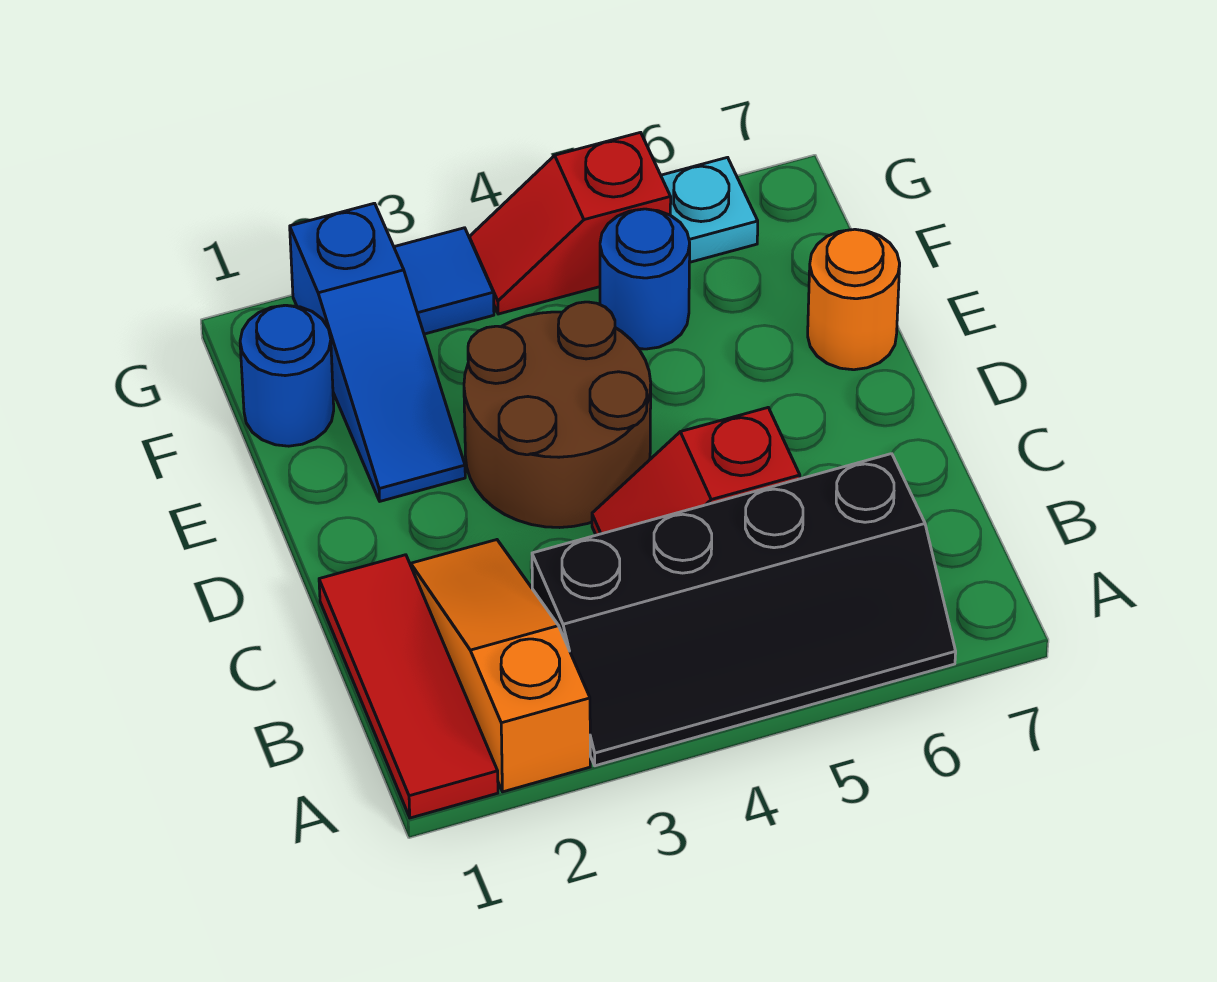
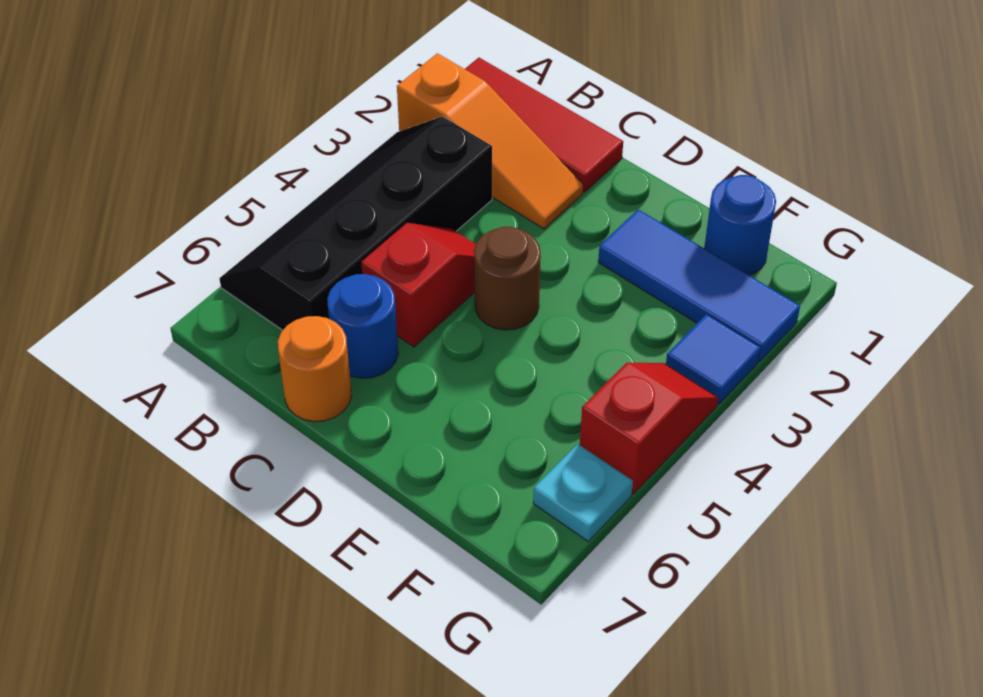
brown 2x2 round brick [464,302,651,528] -> brown 1x1 round brick [474,227,541,330]
blue 1x3 slope [290,203,465,501] -> blue 1x3 tile [598,209,800,362]
orange 1x1 round brick [808,229,900,370] -> orange 1x1 round brick moved to [278,316,352,422]
blue 1x1 round brick [600,209,690,349] -> blue 1x1 round brick moved to [327,274,398,378]

